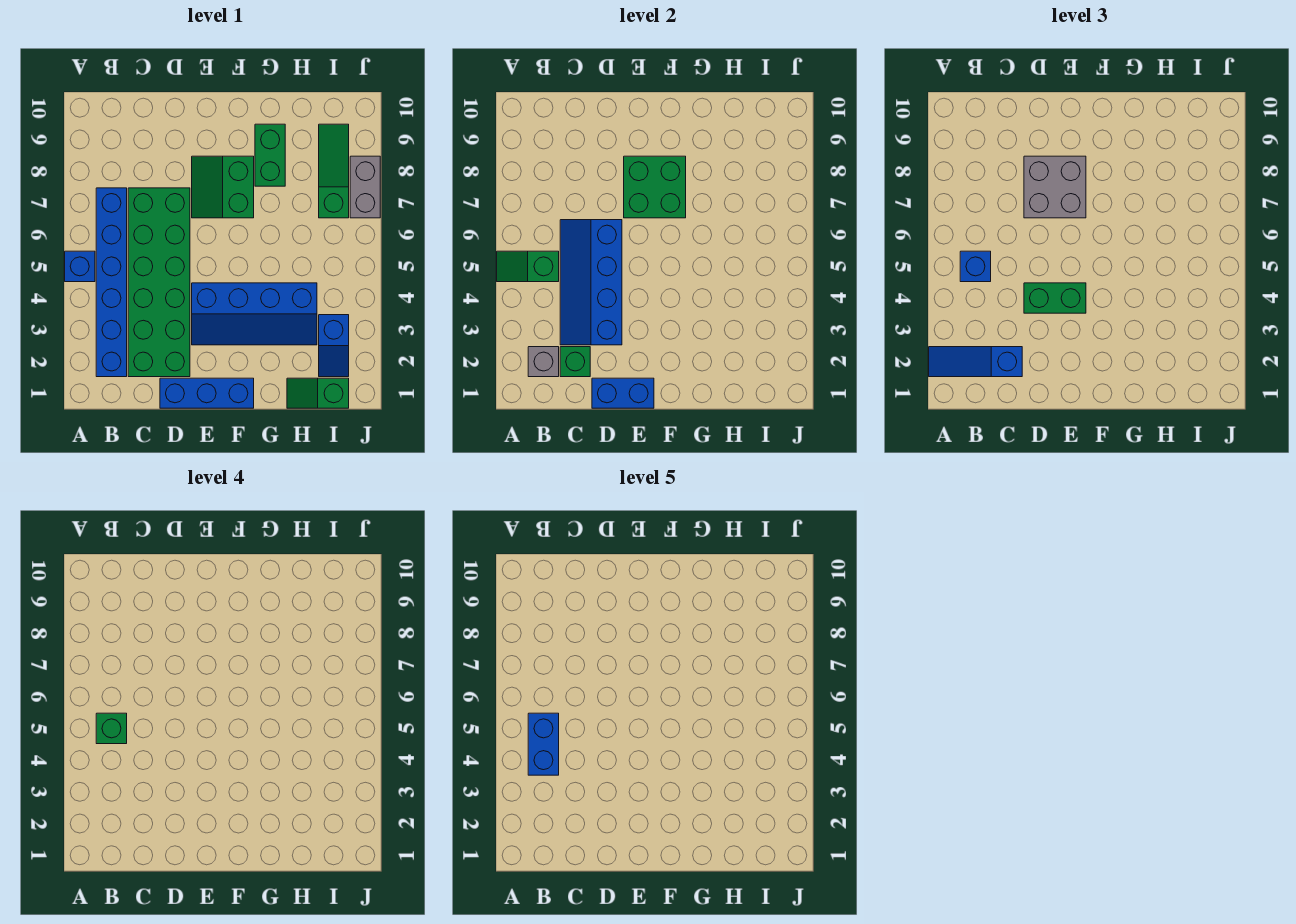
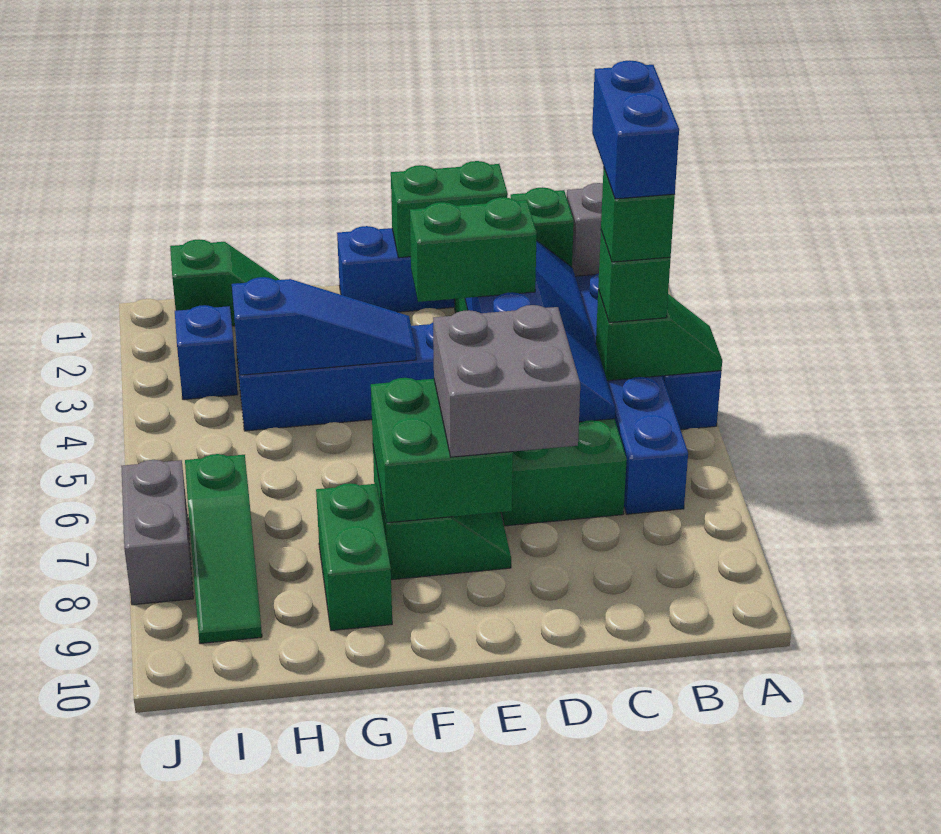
blue 1x3 slope [929,347,1022,377] -> blue 1x3 slope moved to [232,277,416,375]
blue 1x1 brick [960,251,991,282] -> green 1x1 brick [598,231,671,323]
blue 1x2 brick [592,378,654,408] -> green 1x2 brick [391,161,508,258]

